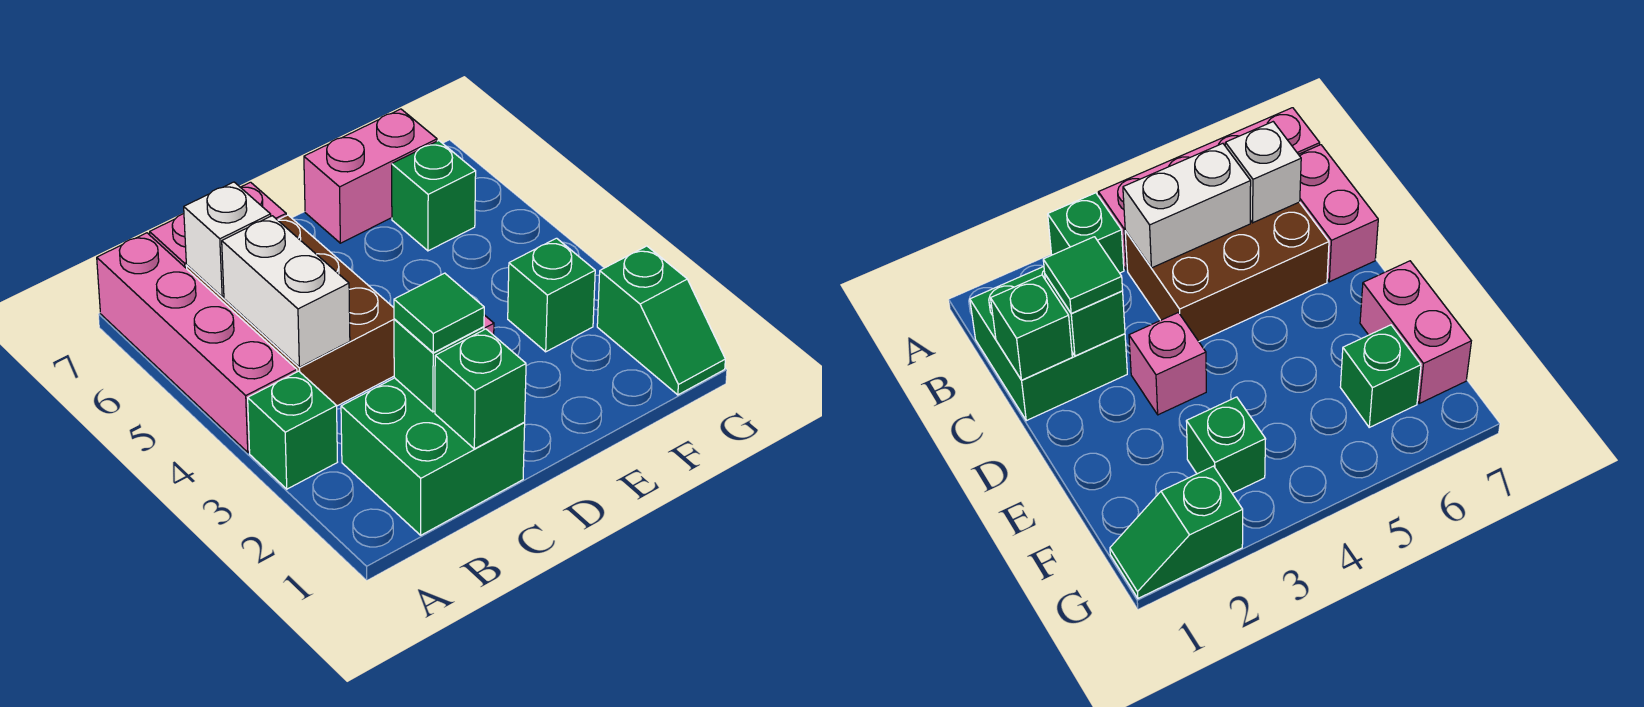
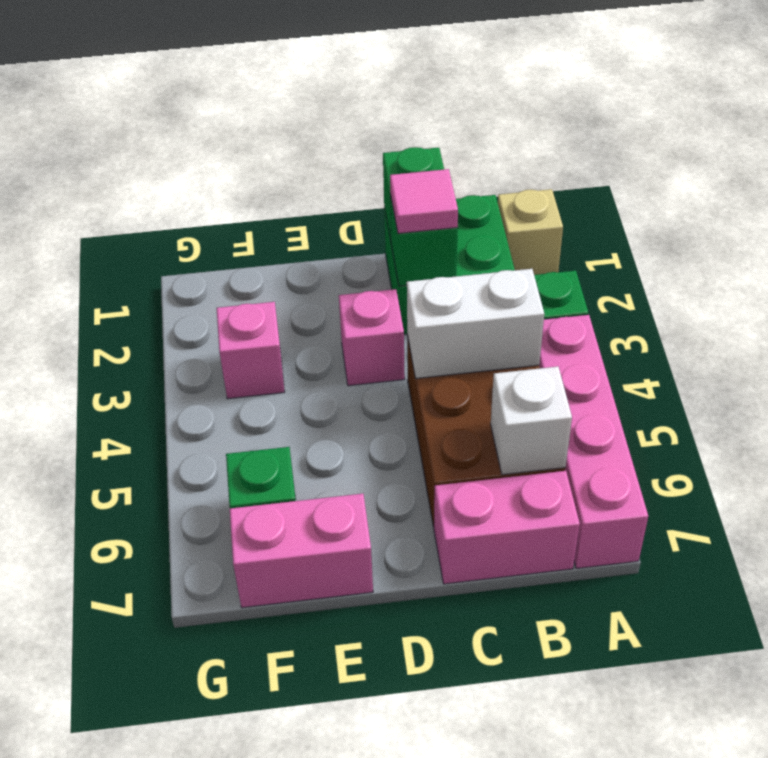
none -> tan 1x1 brick [498,189,563,275]
white 1x2 brick [222,216,350,367] -> white 1x2 brick turned to [407,269,544,379]
green 1x1 tile [394,273,484,353] -> pink 1x1 tile [390,169,458,234]
green 1x1 brick [508,238,595,352] -> pink 1x1 brick [217,302,285,399]
green 1x2 slope [597,246,725,395] -> none

